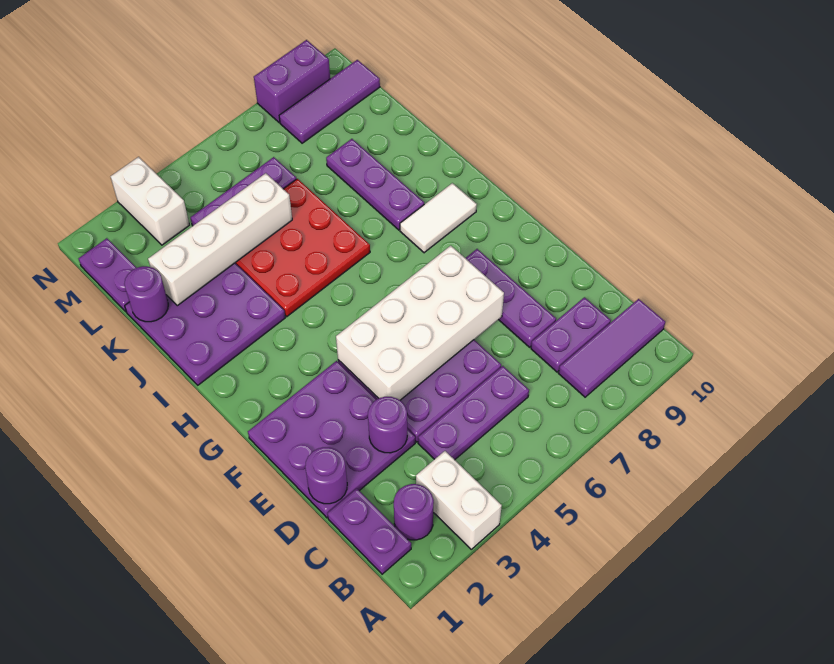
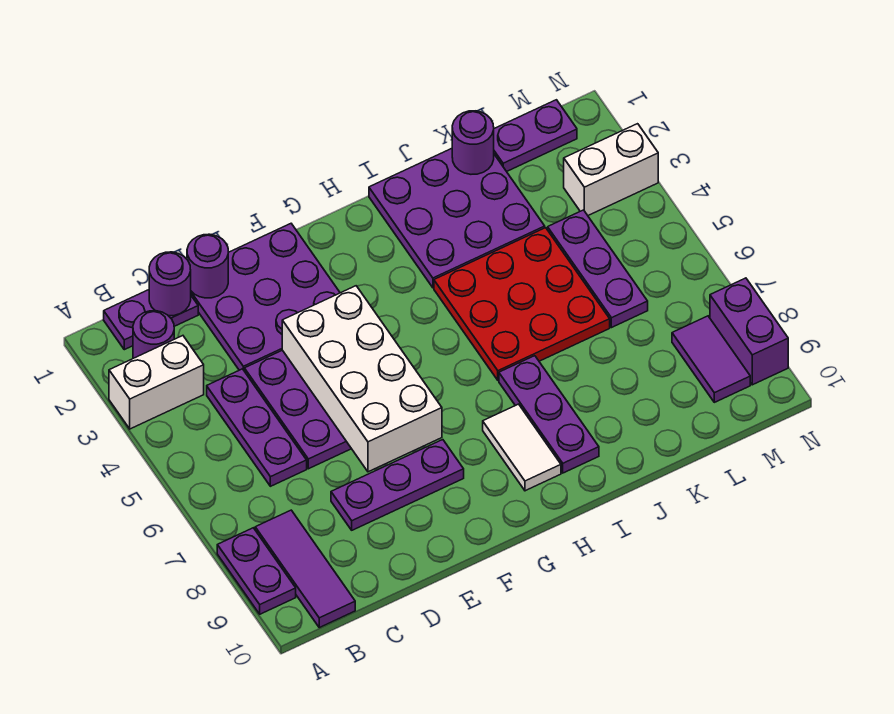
purple 1x2 plate [531,297,611,372] -> purple 1x2 plate moved to [217,528,296,614]
purple 1x1 round brick [368,397,407,453] -> purple 1x1 round brick moved to [149,252,191,316]
purple 1x3 plate [326,139,424,230] -> purple 1x3 plate turned to [499,356,599,473]
white 1x4 brick [148,173,292,306] -> none
purple 1x3 tile [279,60,380,143] -> purple 1x2 tile [672,316,750,402]

